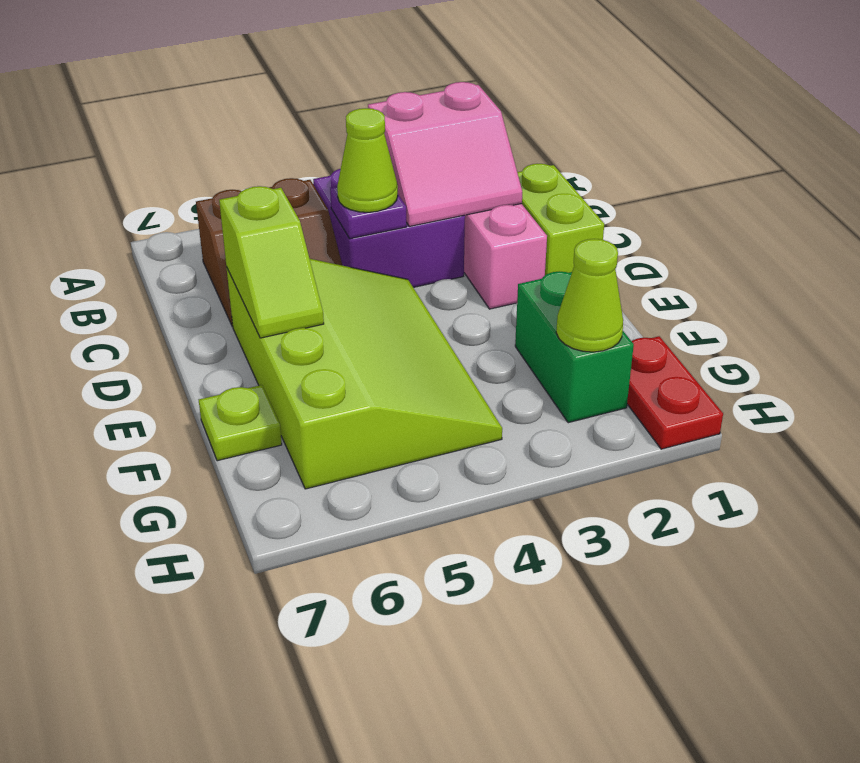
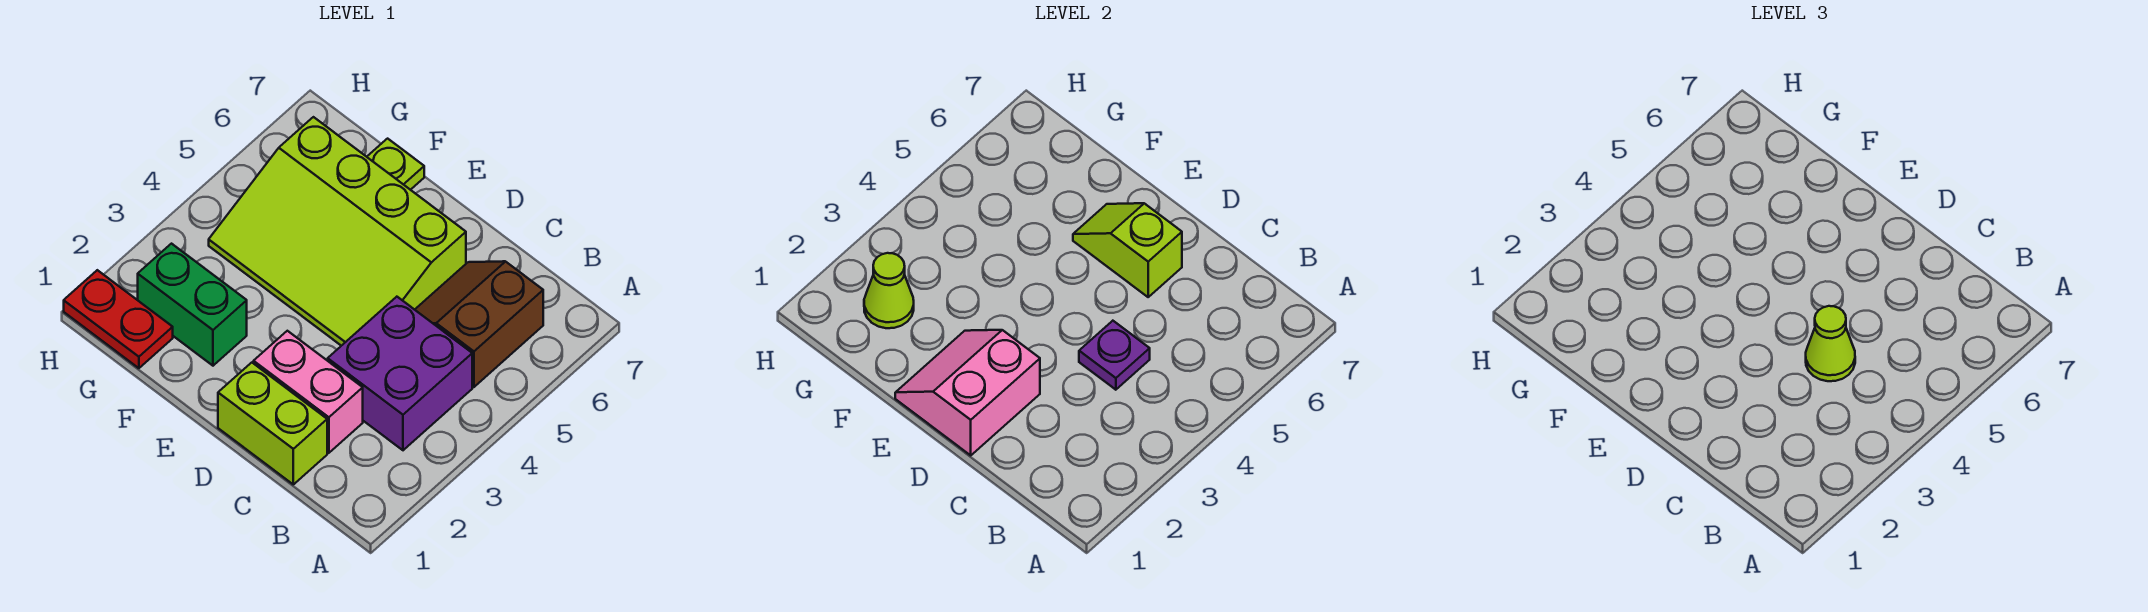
pink 2x2 slope [368,82,522,226] -> pink 2x2 slope moved to [895,330,1040,455]

